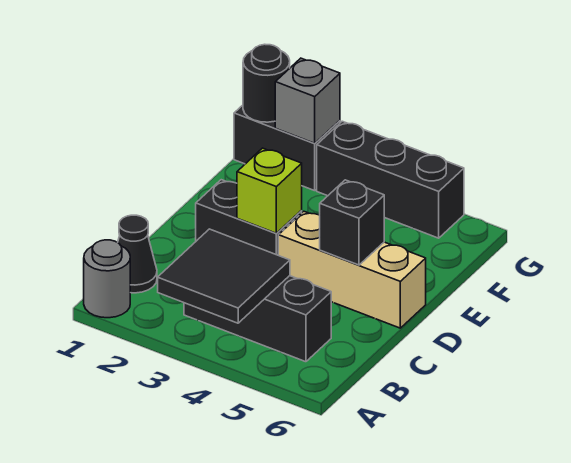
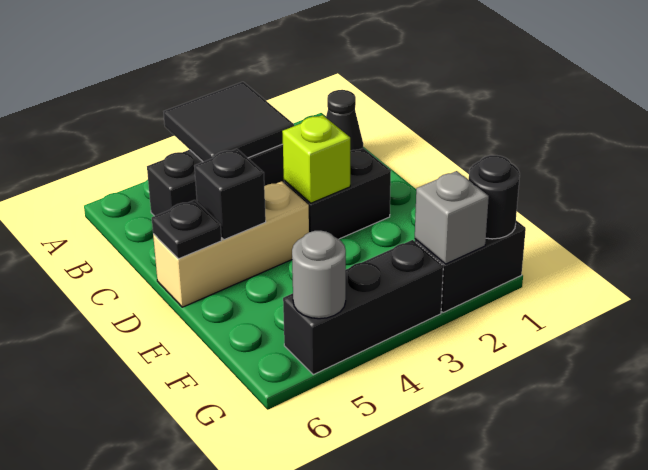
grey 1x1 round brick [84,240,130,318] -> grey 1x1 round brick moved to [292,231,346,319]
none -> black 1x1 plate [152,200,222,259]

